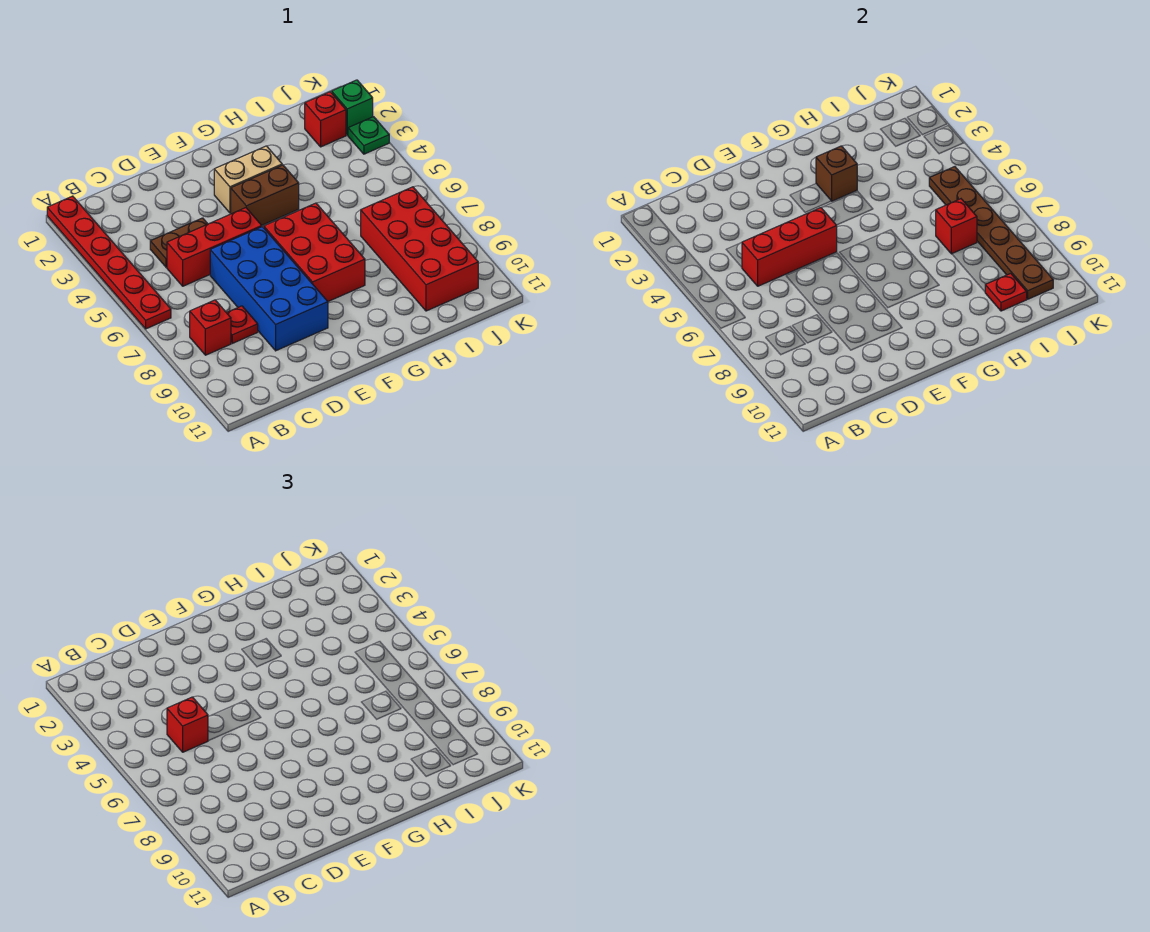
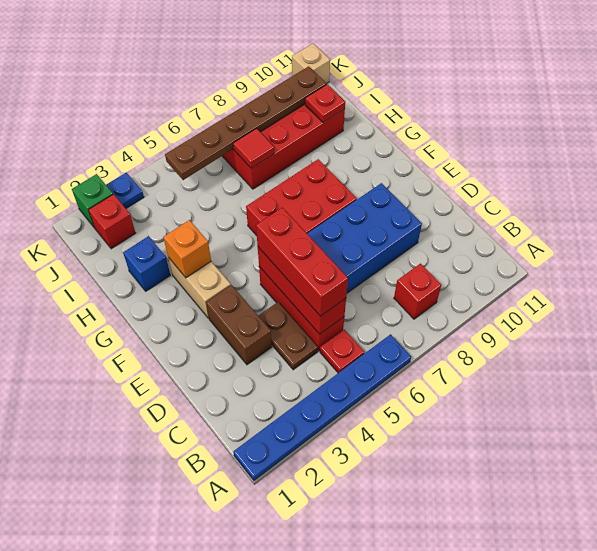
red 1x6 plate [47,196,171,329] -> blue 1x6 plate [233,334,411,481]
red 1x1 brick [167,697,208,752] -> red 1x3 brick [256,207,348,316]
red 1x1 plate [227,306,258,343] -> red 1x1 plate moved to [320,330,364,373]
brown 1x2 brick [231,165,299,225] -> brown 1x2 brick moved to [206,285,272,365]
brown 1x1 brick [816,146,857,201] -> orange 1x1 brick [163,220,211,278]
none -> blue 1x1 brick [123,236,170,291]
red 1x1 brick [936,199,977,254] -> red 1x1 tile [233,128,274,169]
green 1x1 plate [348,117,389,154] -> blue 1x1 plate [106,173,144,208]
none -> tan 1x1 brick [292,44,330,84]

